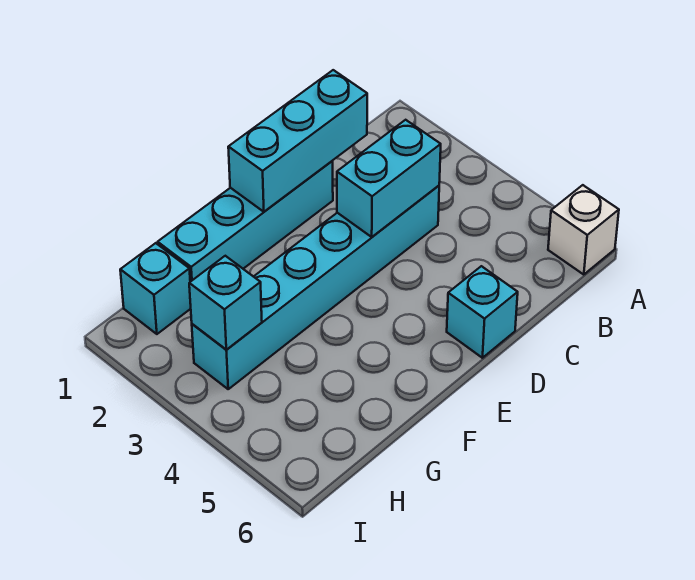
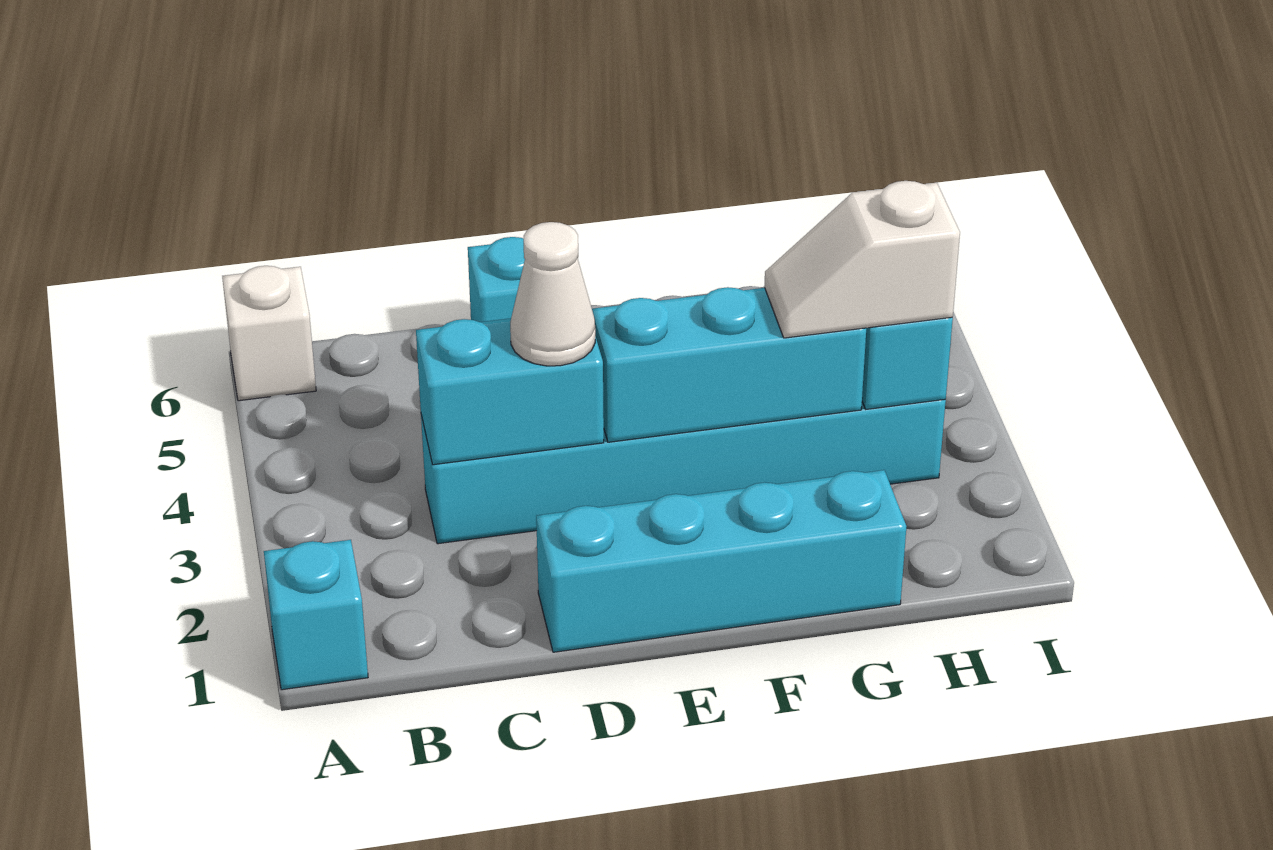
cyan 1x3 brick [228,70,367,212] -> cyan 1x3 brick moved to [592,287,866,442]
none -> white 1x1 cone [510,222,595,366]
none -> white 1x2 slope [764,181,960,338]
cyan 1x1 brick [120,243,191,334] -> cyan 1x1 brick moved to [264,540,368,690]

